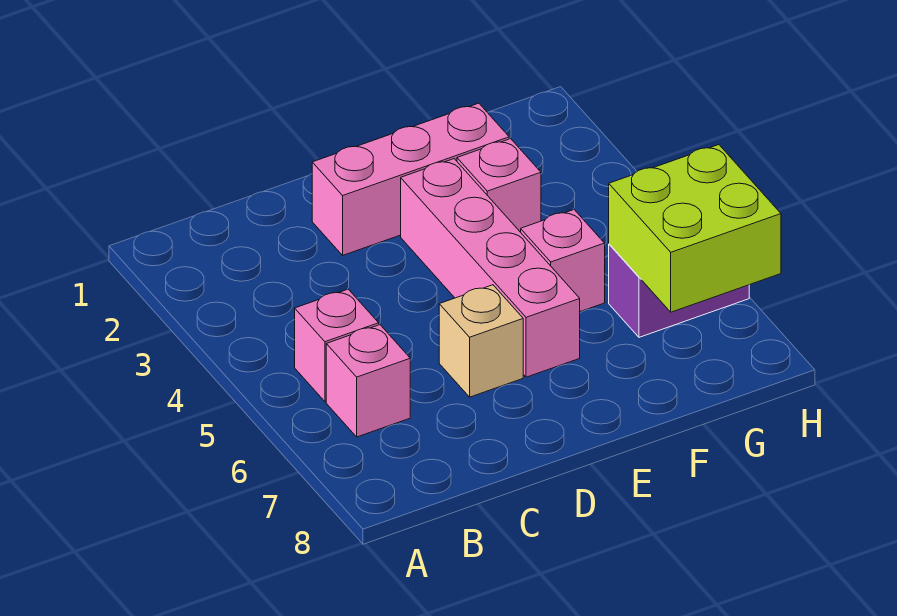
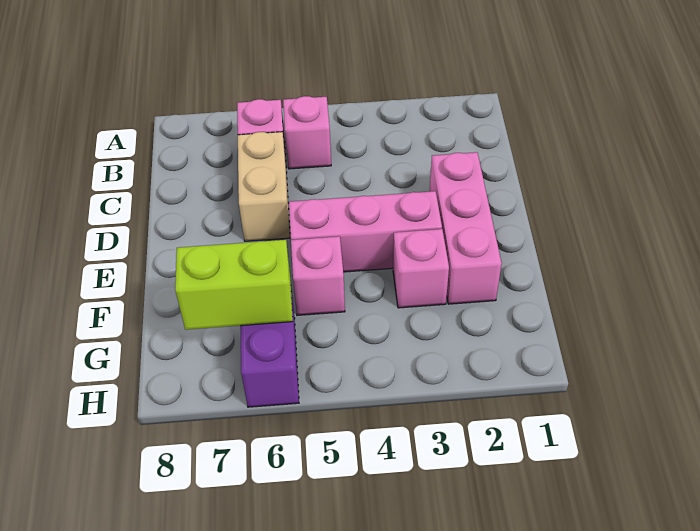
tan 1x1 brick [439,285,523,397] -> tan 1x2 brick [238,132,290,241]
pink 1x4 brick [401,159,580,377] -> pink 1x3 brick [289,191,442,272]
lime 2x2 brick [609,145,781,312] -> lime 1x2 brick [175,240,293,330]

